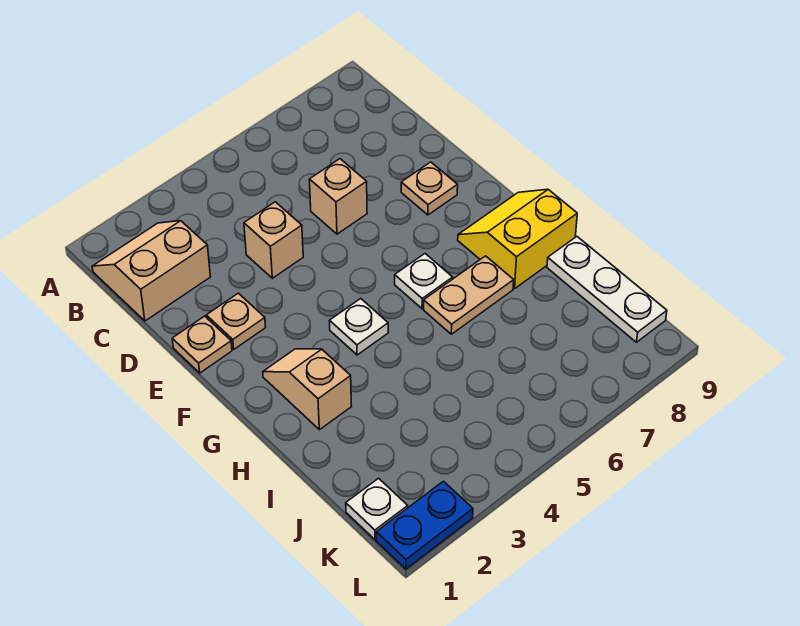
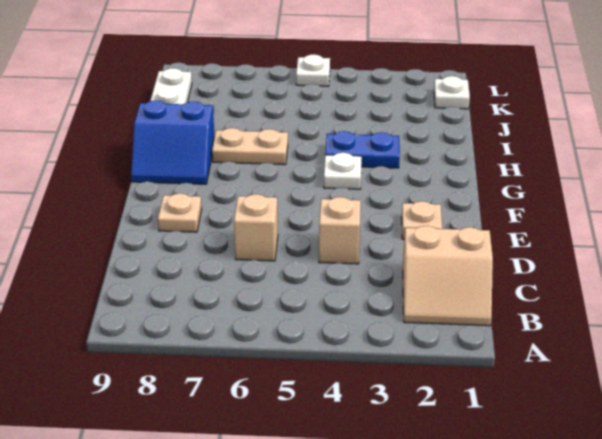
tan 1x1 plate [172,316,232,373] -> none
tan 1x2 slope [263,349,351,430] -> none
white 1x1 plate [395,254,453,309] -> white 1x1 plate moved to [296,54,330,86]
yellow 2x2 slope [458,189,577,289] -> blue 2x2 slope [131,100,215,184]
blue 1x2 plate [376,481,473,569] -> blue 1x2 plate moved to [325,131,400,168]

